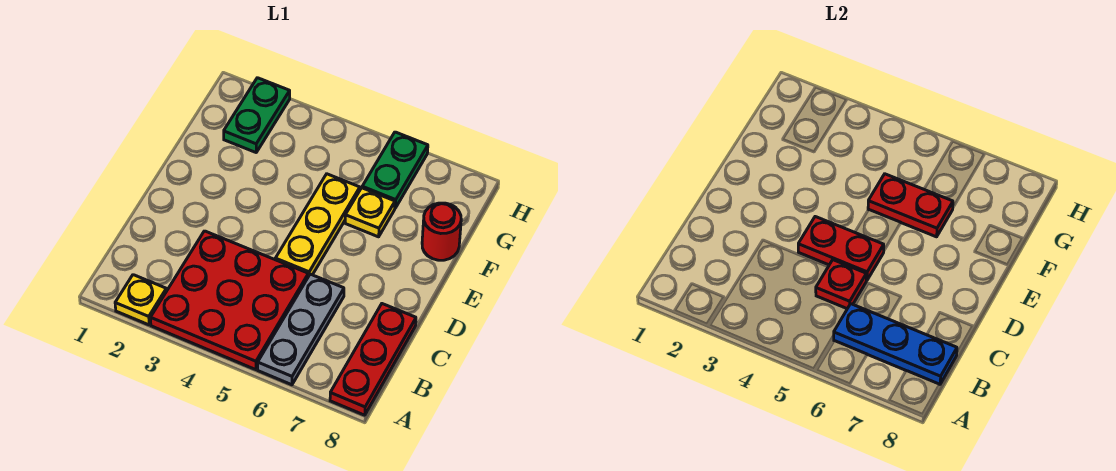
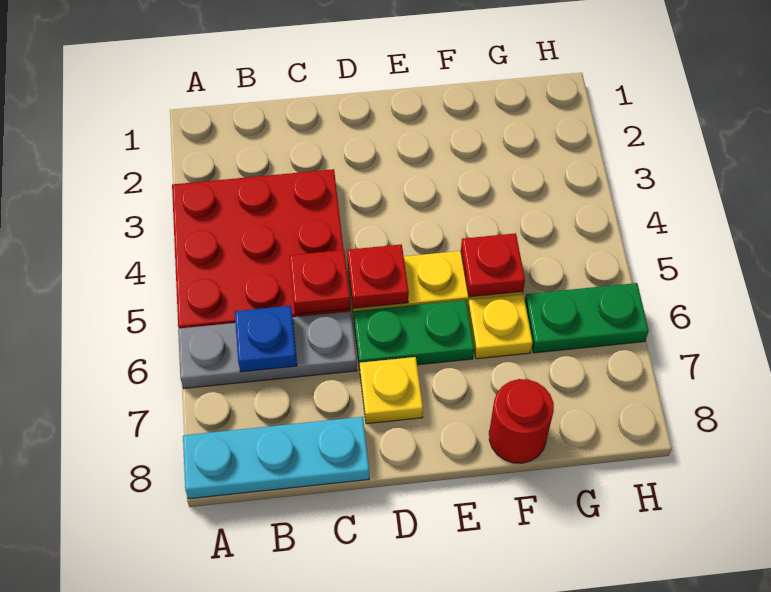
yellow 1x1 plate [115,275,166,325] -> yellow 1x1 plate moved to [360,357,423,424]
red 1x3 plate [330,304,416,415] -> cyan 1x3 plate [183,417,369,499]
blue 1x3 plate [834,304,957,384] -> blue 1x1 plate [235,306,297,372]
red 1x2 plate [798,217,884,280] -> red 1x1 plate [347,244,409,308]
red 1x2 plate [868,174,953,237] -> red 1x1 plate [461,233,525,297]
green 1x2 plate [224,78,290,152] -> green 1x2 plate moved to [354,300,474,369]

